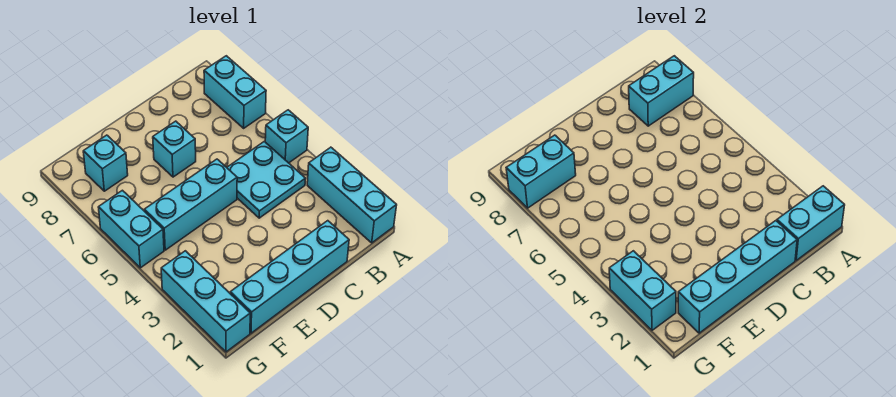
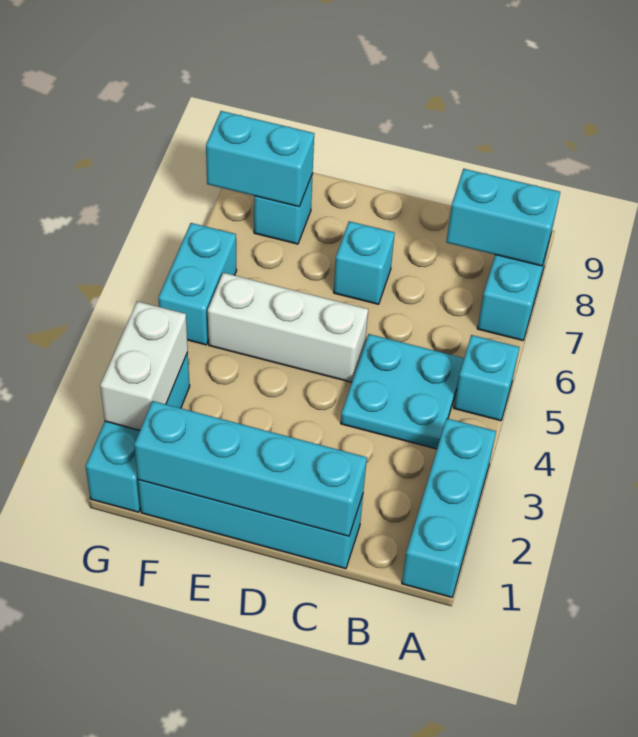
cyan 1x2 brick [777,186,845,260] -> none
cyan 1x3 brick [144,159,237,250] -> white 1x3 brick [208,273,368,382]
cyan 1x2 brick [609,251,676,330] -> white 1x2 brick [100,301,188,430]

